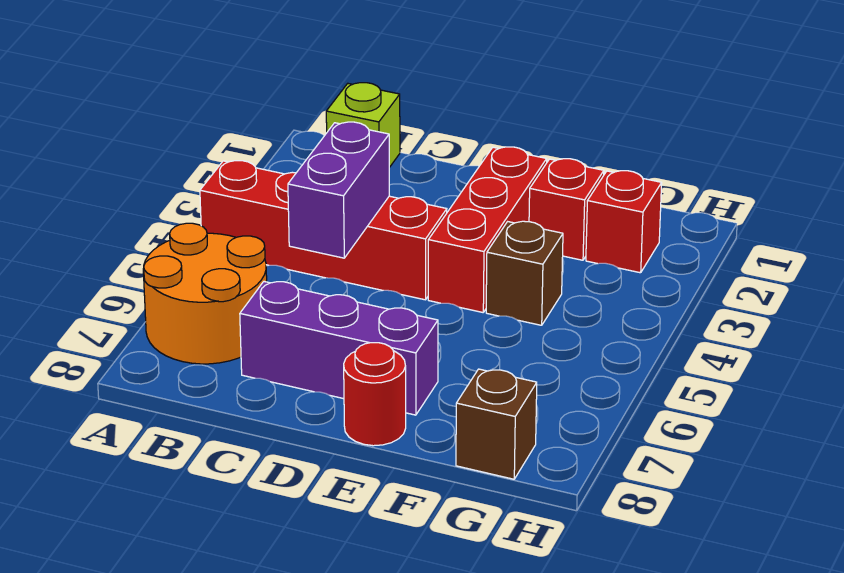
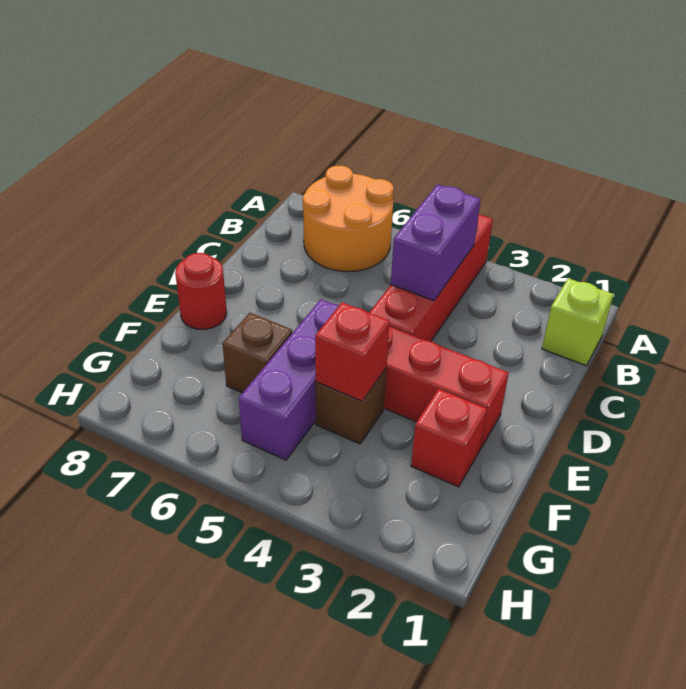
purple 1x2 brick [288,122,389,258] -> purple 1x2 brick turned to [391,184,481,301]
purple 1x3 brick [240,282,438,415] -> purple 1x3 brick moved to [239,299,339,460]
red 1x1 brick [586,171,662,273] -> red 1x1 brick moved to [315,302,390,401]
brown 1x1 brick [456,369,537,479] -> brown 1x1 brick moved to [222,313,292,393]

